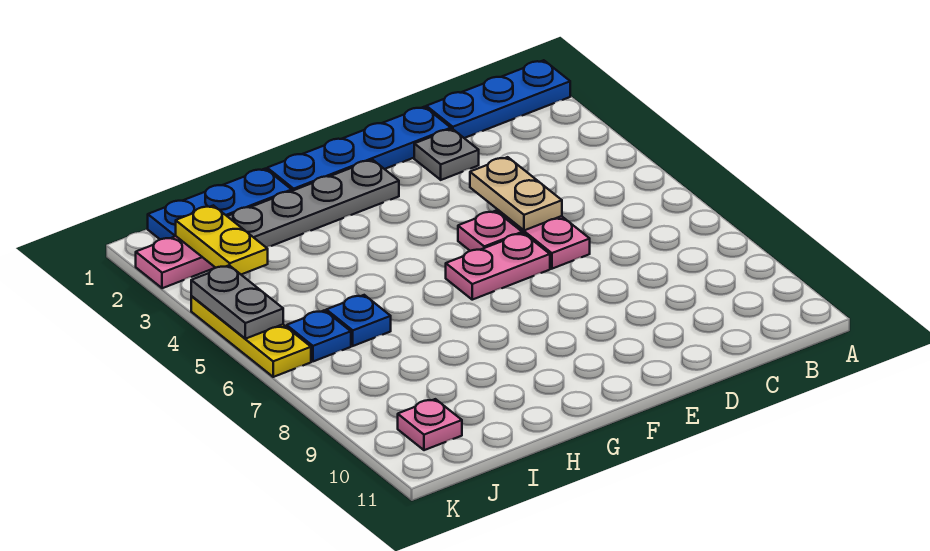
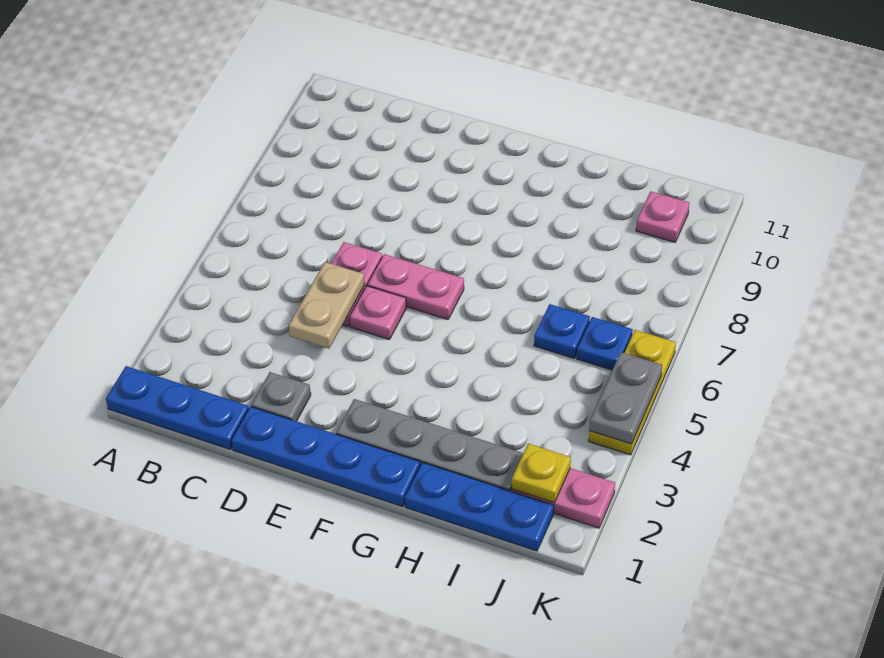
yellow 1x2 plate [176,205,268,274] -> yellow 1x1 plate [512,444,571,503]

